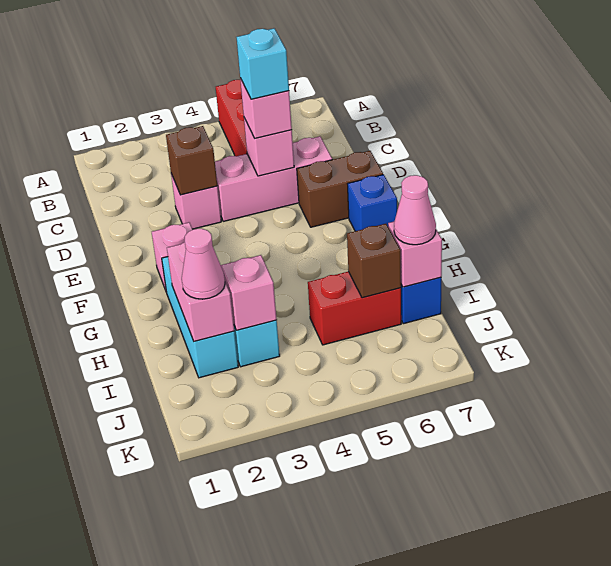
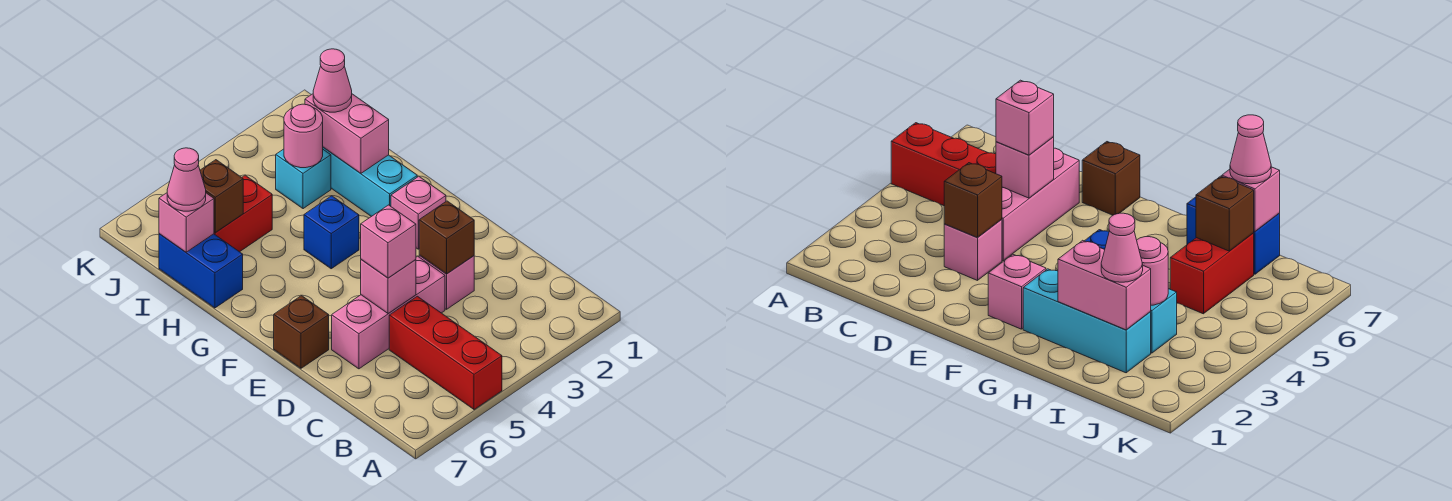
cyan 1x1 brick [237,28,289,99] -> none
brown 1x2 brick [297,151,383,227] -> brown 1x1 brick [274,295,329,368]
blue 1x1 brick [348,175,397,231] -> blue 1x1 brick moved to [304,196,359,269]
pink 1x1 brick [221,255,277,330] -> pink 1x1 round brick [284,104,323,168]

